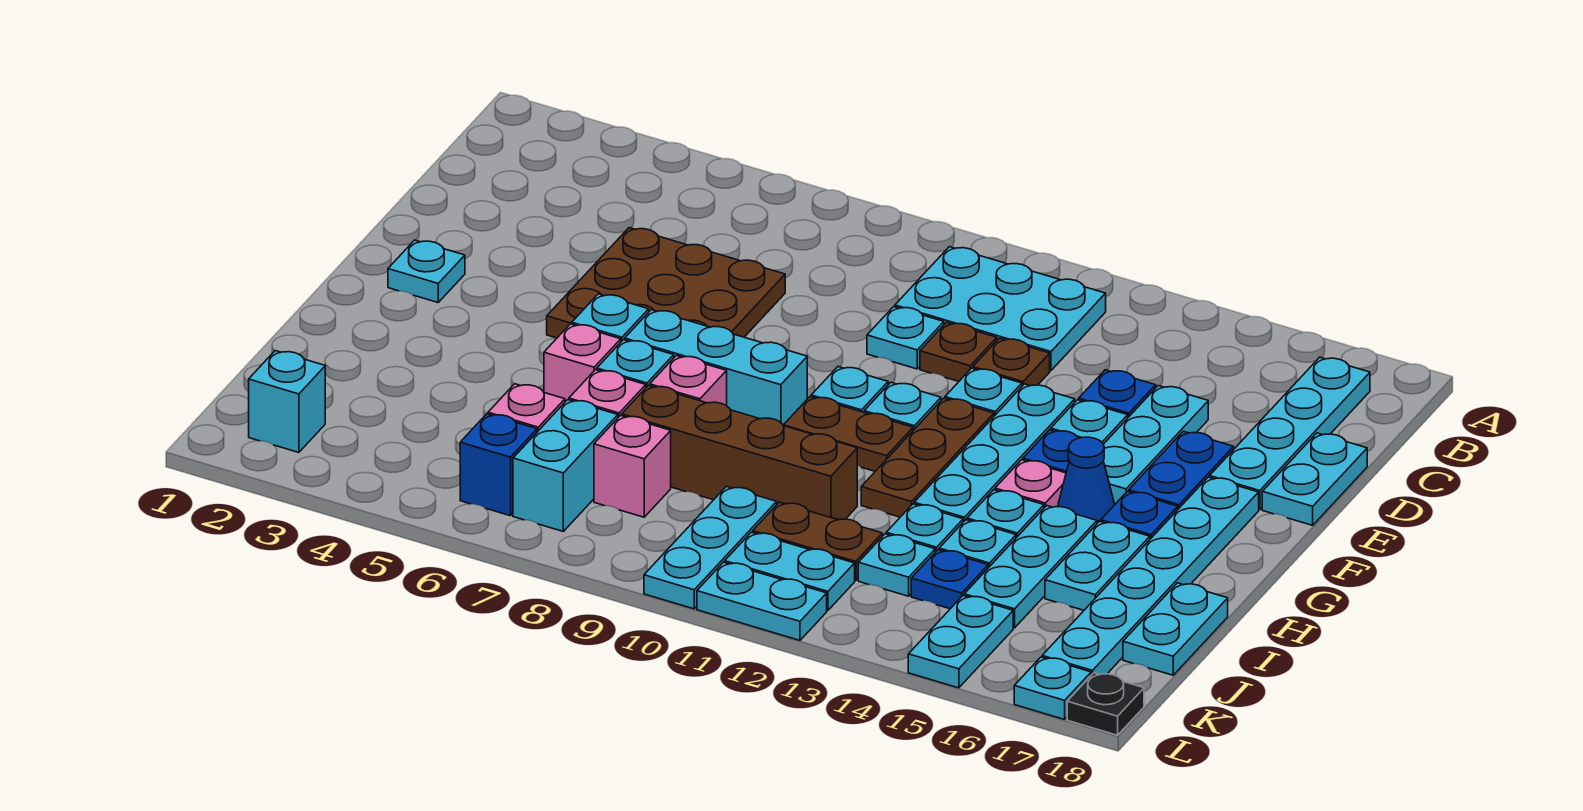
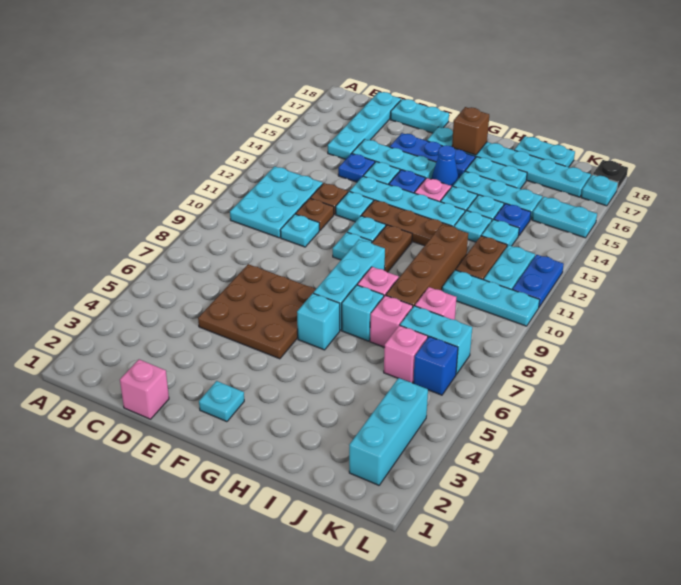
cyan 1x4 plate [1210,357,1370,510] -> cyan 1x4 plate turned to [328,92,401,159]
none -> brown 1x1 brick [452,107,489,155]
pink 1x1 brick [544,324,621,402] -> pink 1x1 brick moved to [120,359,169,419]
cyan 1x1 brick [249,351,325,453] -> cyan 1x3 brick [349,378,428,485]
cyan 1x2 plate [697,562,827,640] -> blue 1x2 plate [512,255,564,307]

